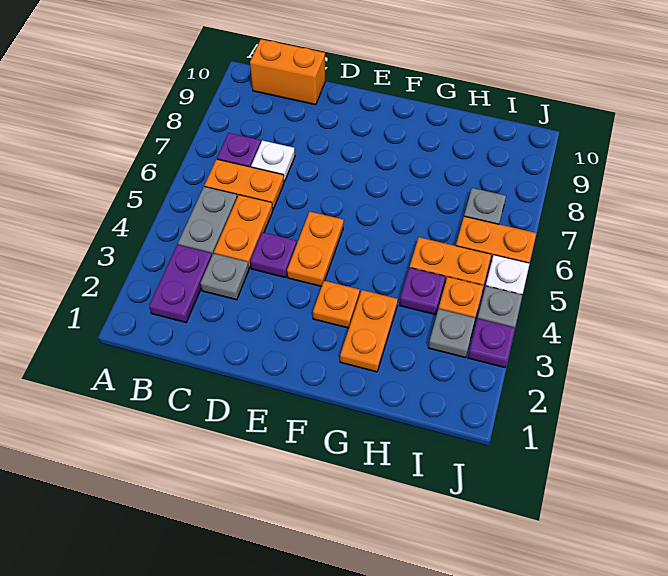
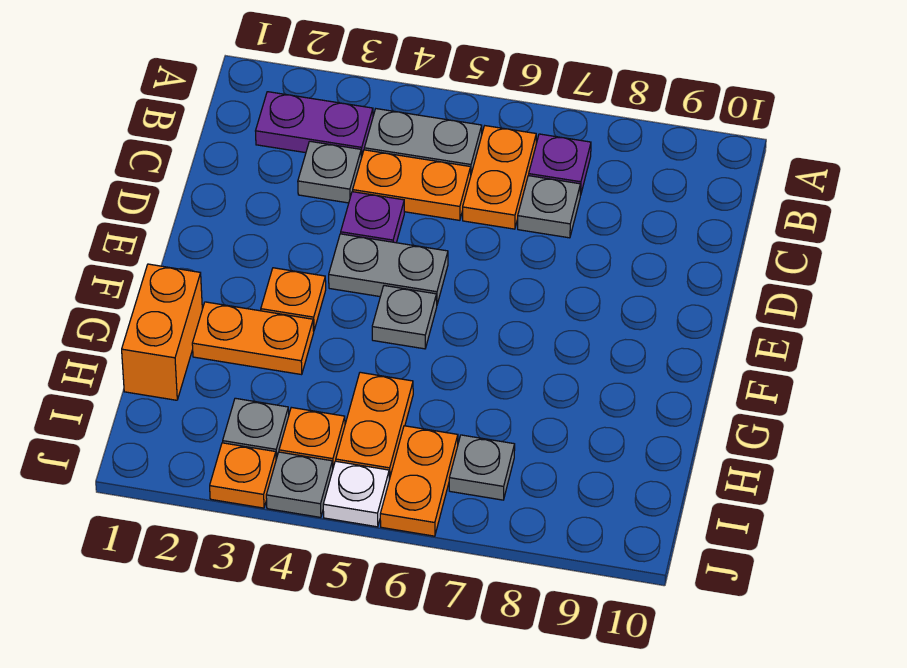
orange 1x2 brick [250,39,325,105] -> orange 1x2 brick moved to [122,264,202,400]
white 1x1 plate [251,140,295,182] -> grey 1x1 plate [518,176,580,238]
orange 1x2 plate [287,211,344,286] -> grey 1x2 plate [329,234,448,304]
none -> grey 1x1 plate [372,286,437,349]
purple 1x1 plate [399,268,445,314] -> none
purple 1x1 plate [468,318,515,367] -> orange 1x1 plate [210,443,276,508]

